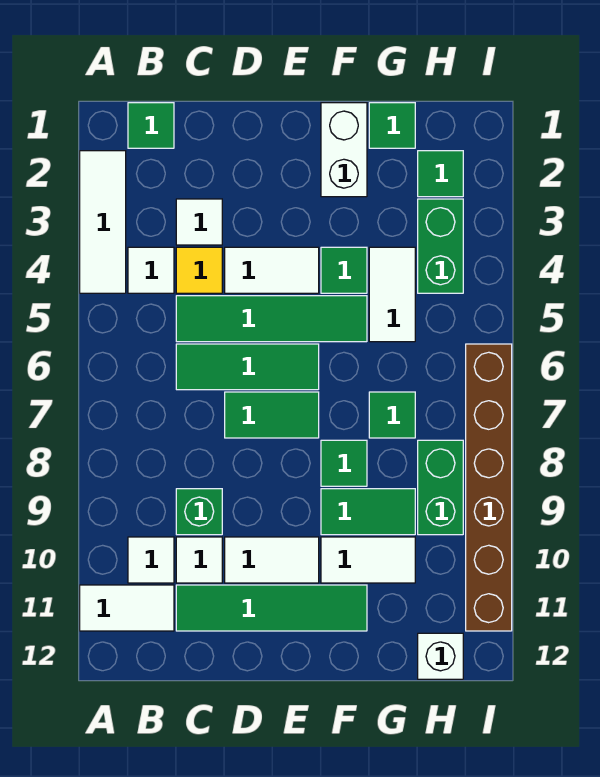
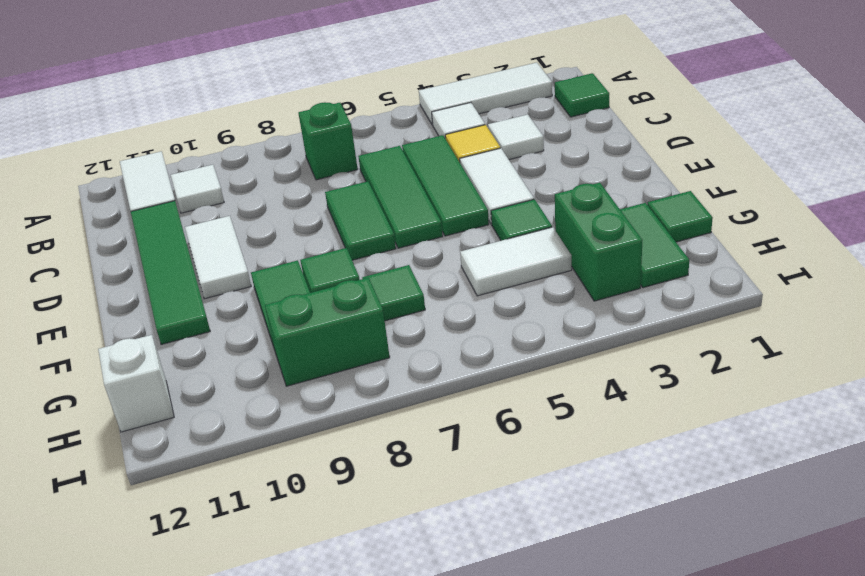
green 1x4 tile [176,296,367,342] -> green 1x3 tile [402,135,489,236]
green 1x1 brick [176,489,222,535] -> green 1x1 brick moved to [299,102,358,180]
white 1x1 tile [176,537,222,583] -> none
white 1x2 brick [321,103,367,197] -> none
white 1x2 tile [321,537,415,583] -> none
green 1x1 tile [418,151,463,197] -> green 1x2 tile [620,203,689,288]
green 1x2 brick [418,199,463,293] -> green 1x2 brick turned to [555,183,642,301]
brown 1x6 brick [466,344,512,631] -> none

